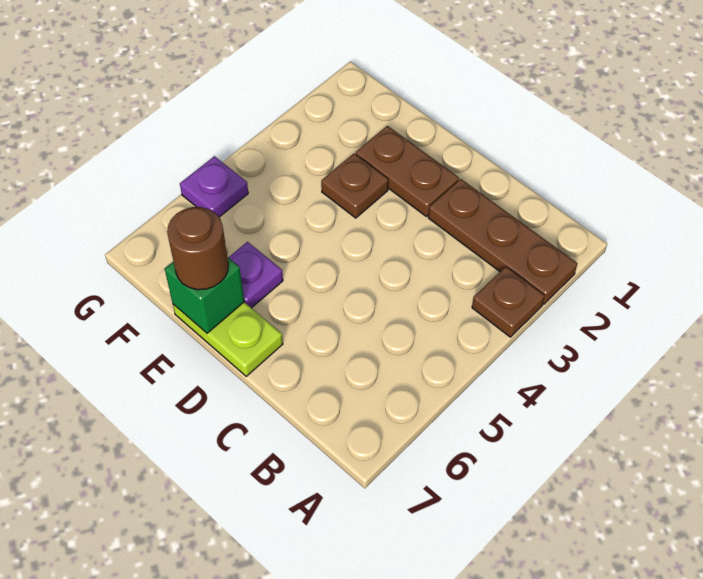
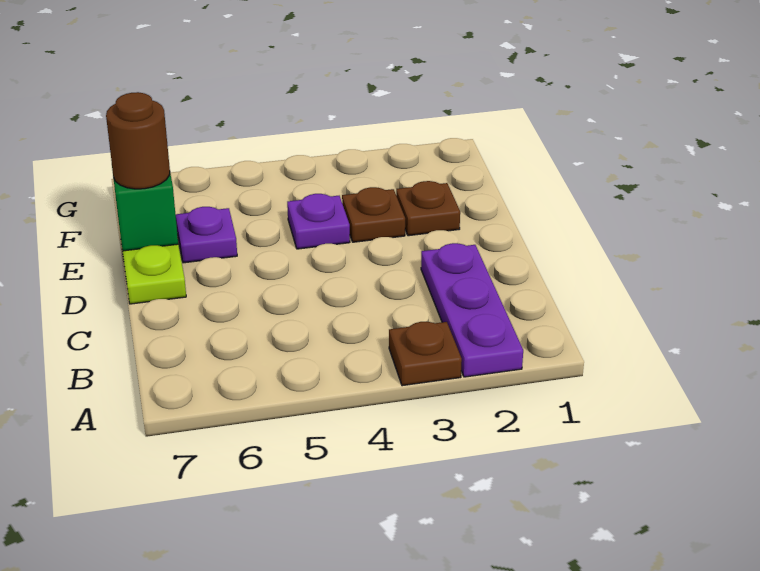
brown 1x3 plate [428,179,577,304] -> purple 1x3 plate [421,243,523,377]
brown 1x2 plate [356,126,459,216] -> brown 1x1 plate [396,181,460,236]
purple 1x1 plate [180,156,248,217] -> purple 1x1 plate moved to [287,194,350,249]

